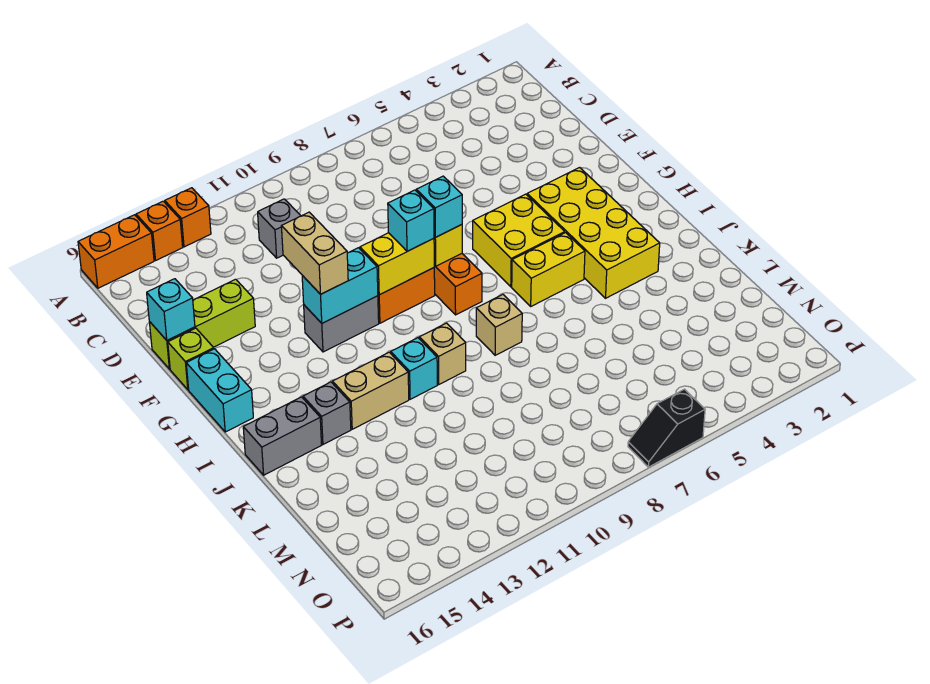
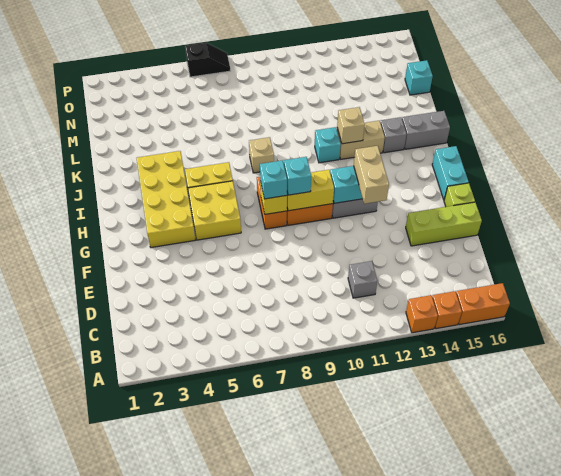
cyan 1x1 brick [147,279,195,340] -> cyan 1x1 brick moved to [405,60,433,95]
tan 1x1 brick [419,323,466,384] -> tan 1x1 brick moved to [337,107,365,144]

